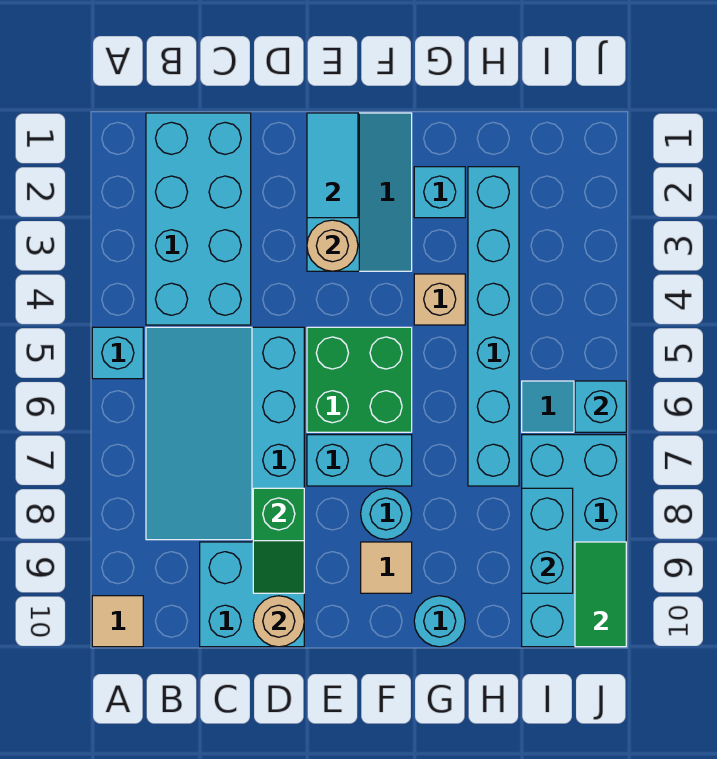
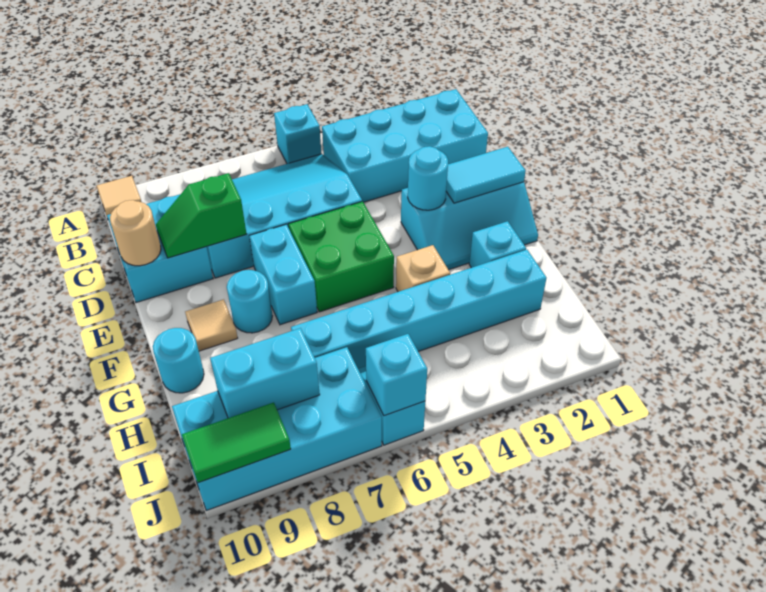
tan 1x1 round brick [307,220,358,271] -> cyan 1x1 round brick [408,146,448,210]

